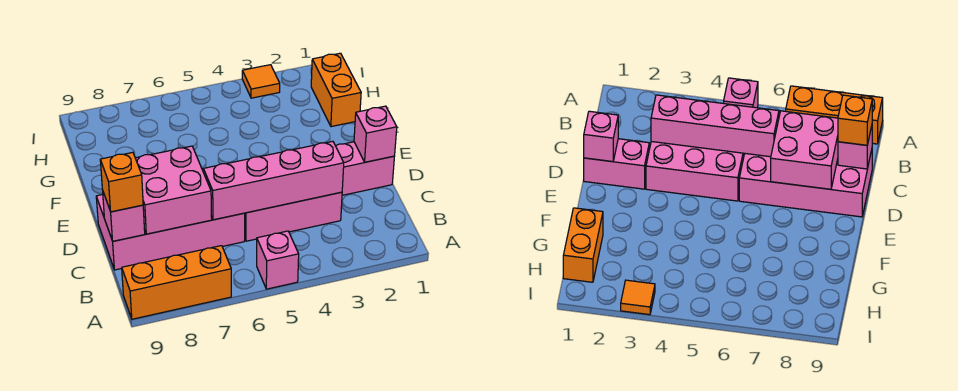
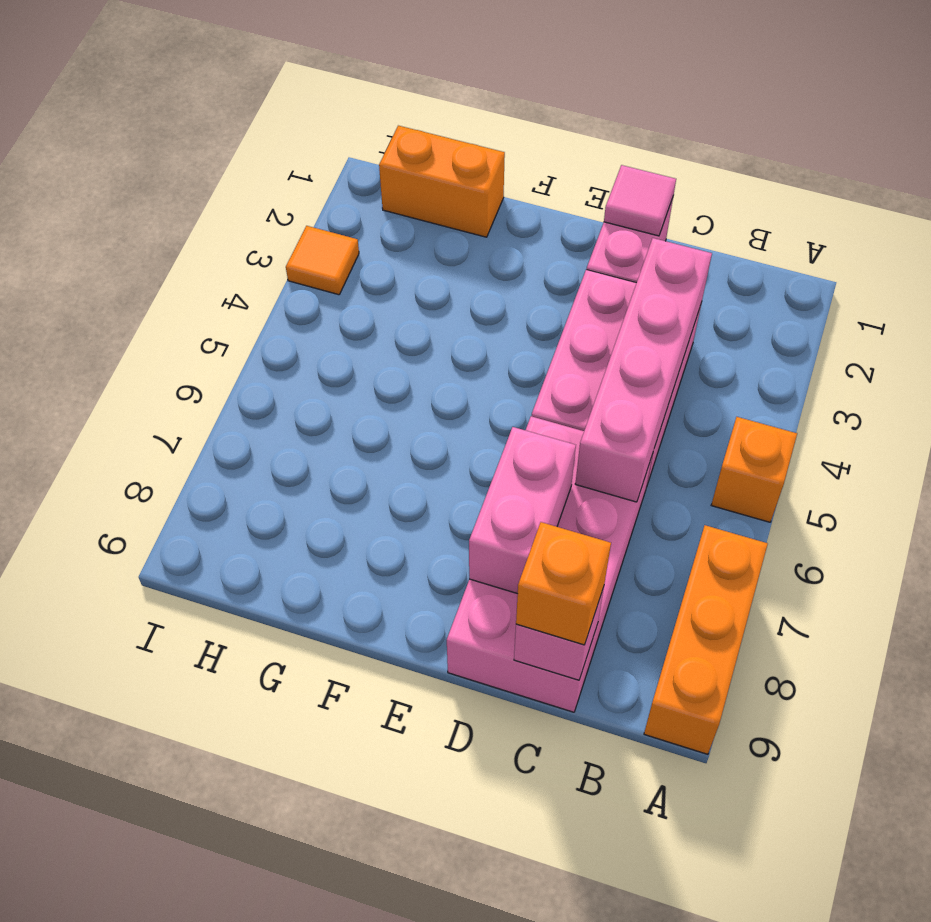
pink 1x1 brick [257,231,299,289] -> orange 1x1 brick [711,417,797,522]
pink 2x2 brick [135,146,212,234] -> pink 1x2 brick [469,427,576,594]
pink 1x1 brick [354,106,397,162] -> pink 1x1 tile [604,165,676,236]

